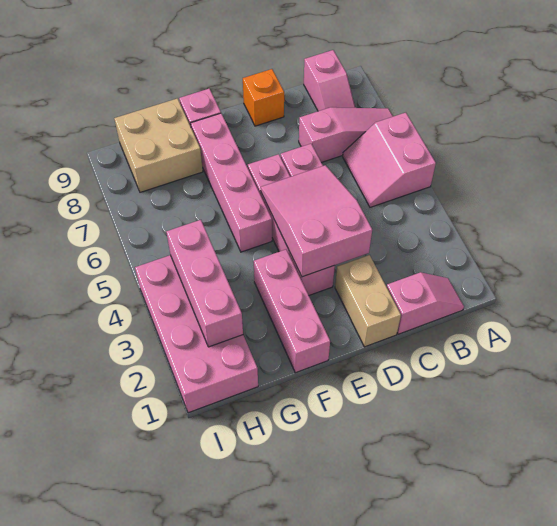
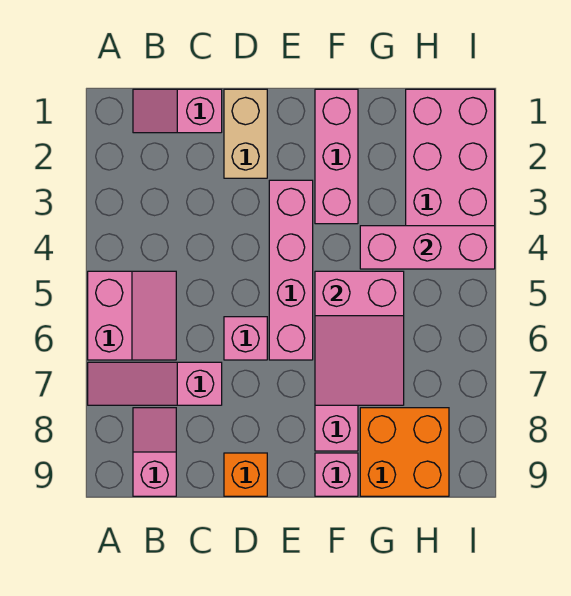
pink 2x3 slope [261,165,372,277] -> pink 2x3 slope moved to [315,271,404,405]
tan 2x2 brick [114,98,203,192] -> orange 2x2 brick [360,408,449,496]
pink 1x3 brick [166,220,243,347] -> pink 1x3 brick turned to [360,226,495,269]

